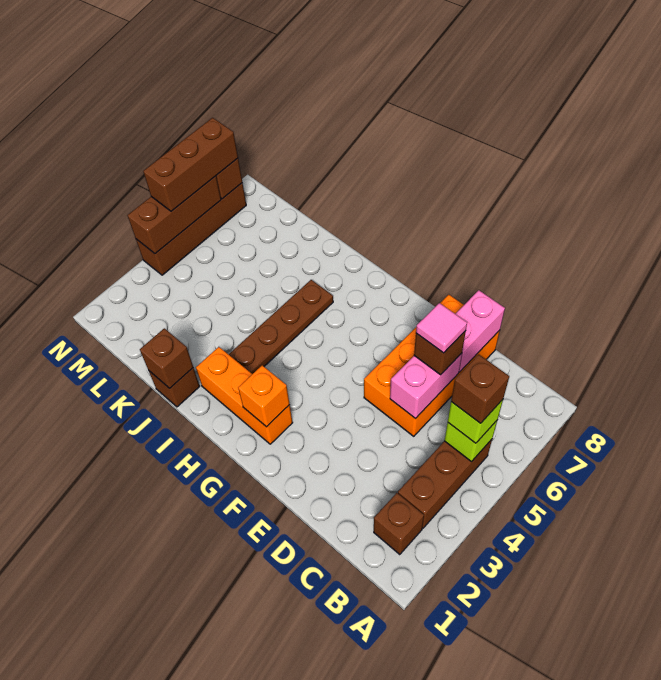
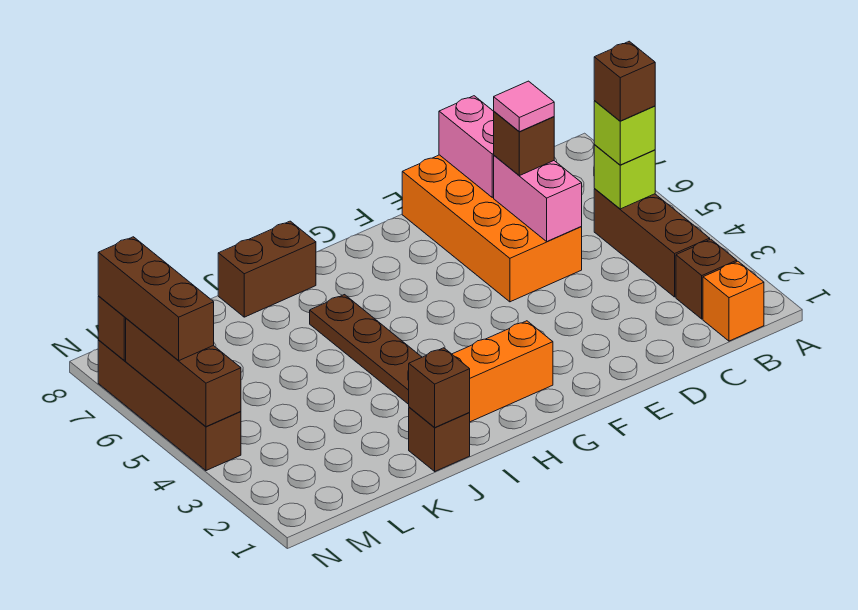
orange 1x1 brick [238,365,290,427] -> orange 1x1 brick moved to [703,262,764,341]
none -> brown 1x2 brick [218,221,316,317]

